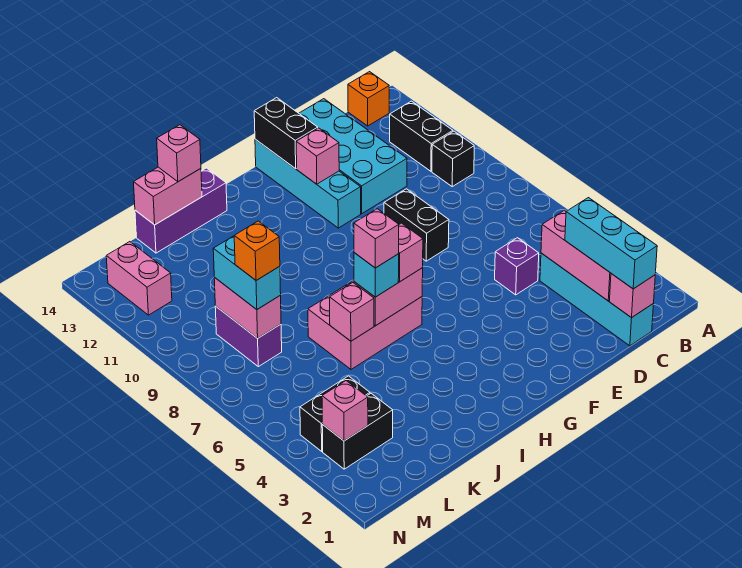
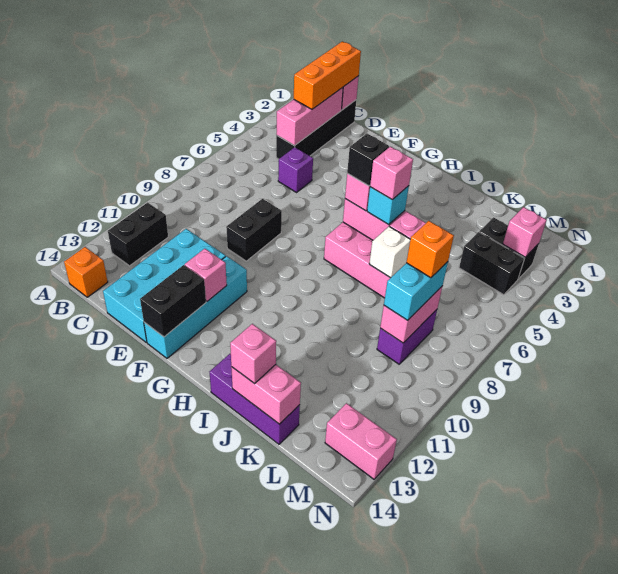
black 1x1 brick [432,131,474,186] -> black 1x1 brick moved to [347,134,389,186]
cyan 1x4 brick [540,253,654,346] -> black 1x4 brick [276,100,356,159]
cyan 1x3 brick [565,198,657,289] -> orange 1x3 brick [294,41,361,109]
none -> white 1x1 brick [369,226,410,278]
pink 1x2 brick [106,242,172,315] -> pink 1x2 brick turned to [325,403,397,479]

